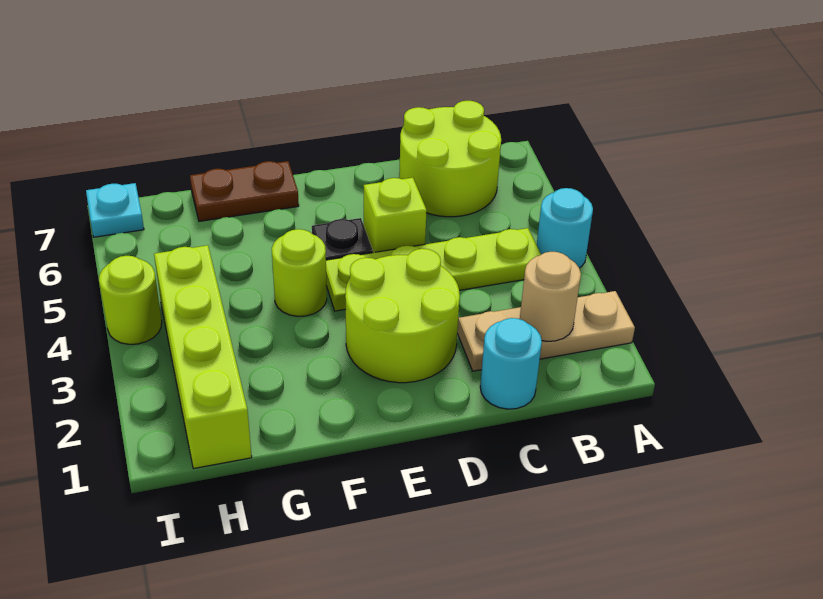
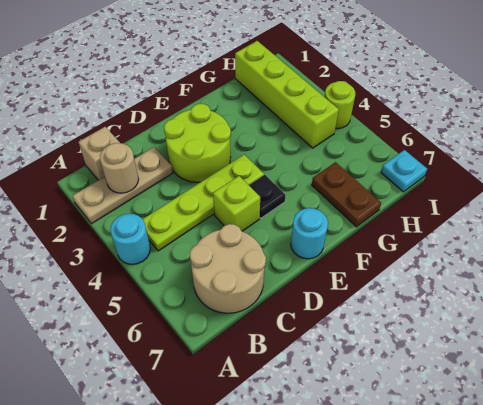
none -> tan 1x1 brick [79,127,120,180]
lime 2x2 round brick [399,101,501,217] -> tan 2x2 round brick [190,224,266,313]
cyan 1x1 round brick [480,318,542,409] -> cyan 1x1 round brick moved to [291,208,328,259]
lime 1x1 round brick [272,229,327,316] -> none
brown 1x2 plate [190,161,299,221] -> brown 1x2 plate turned to [312,162,381,227]

